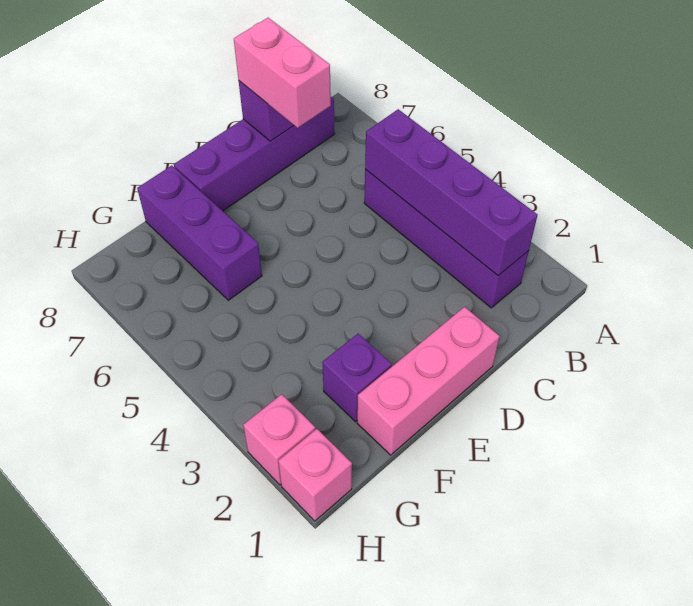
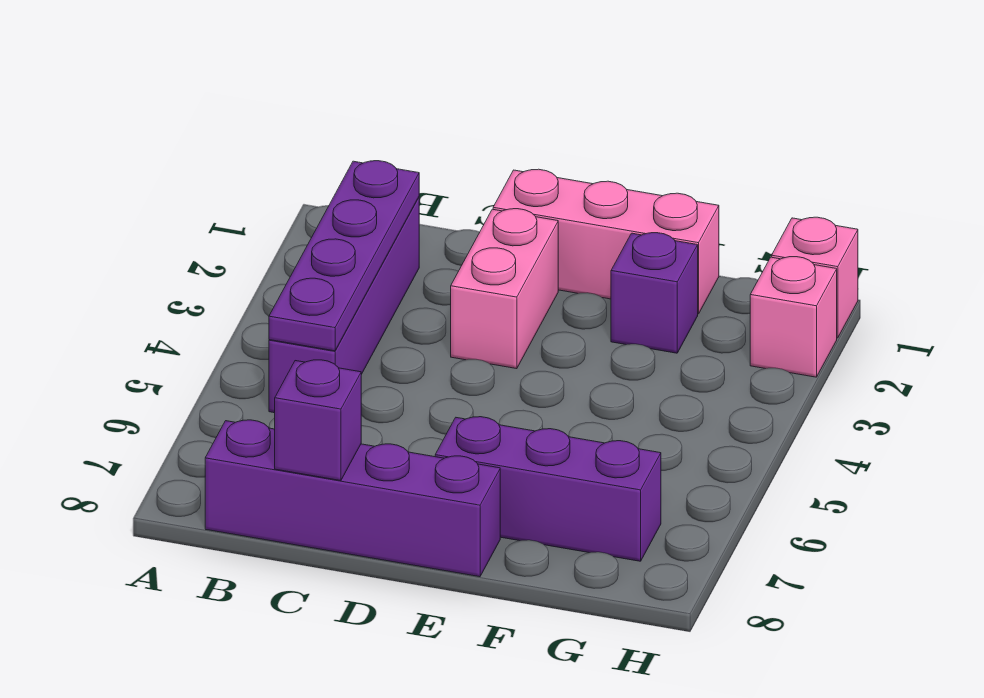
purple 1x4 brick [365,109,537,276] -> purple 1x4 plate [269,161,419,351]
pink 1x2 brick [234,18,331,128] -> pink 1x2 brick moved to [451,209,558,369]
purple 1x3 brick [137,166,262,300] -> purple 1x3 brick turned to [435,417,661,561]

